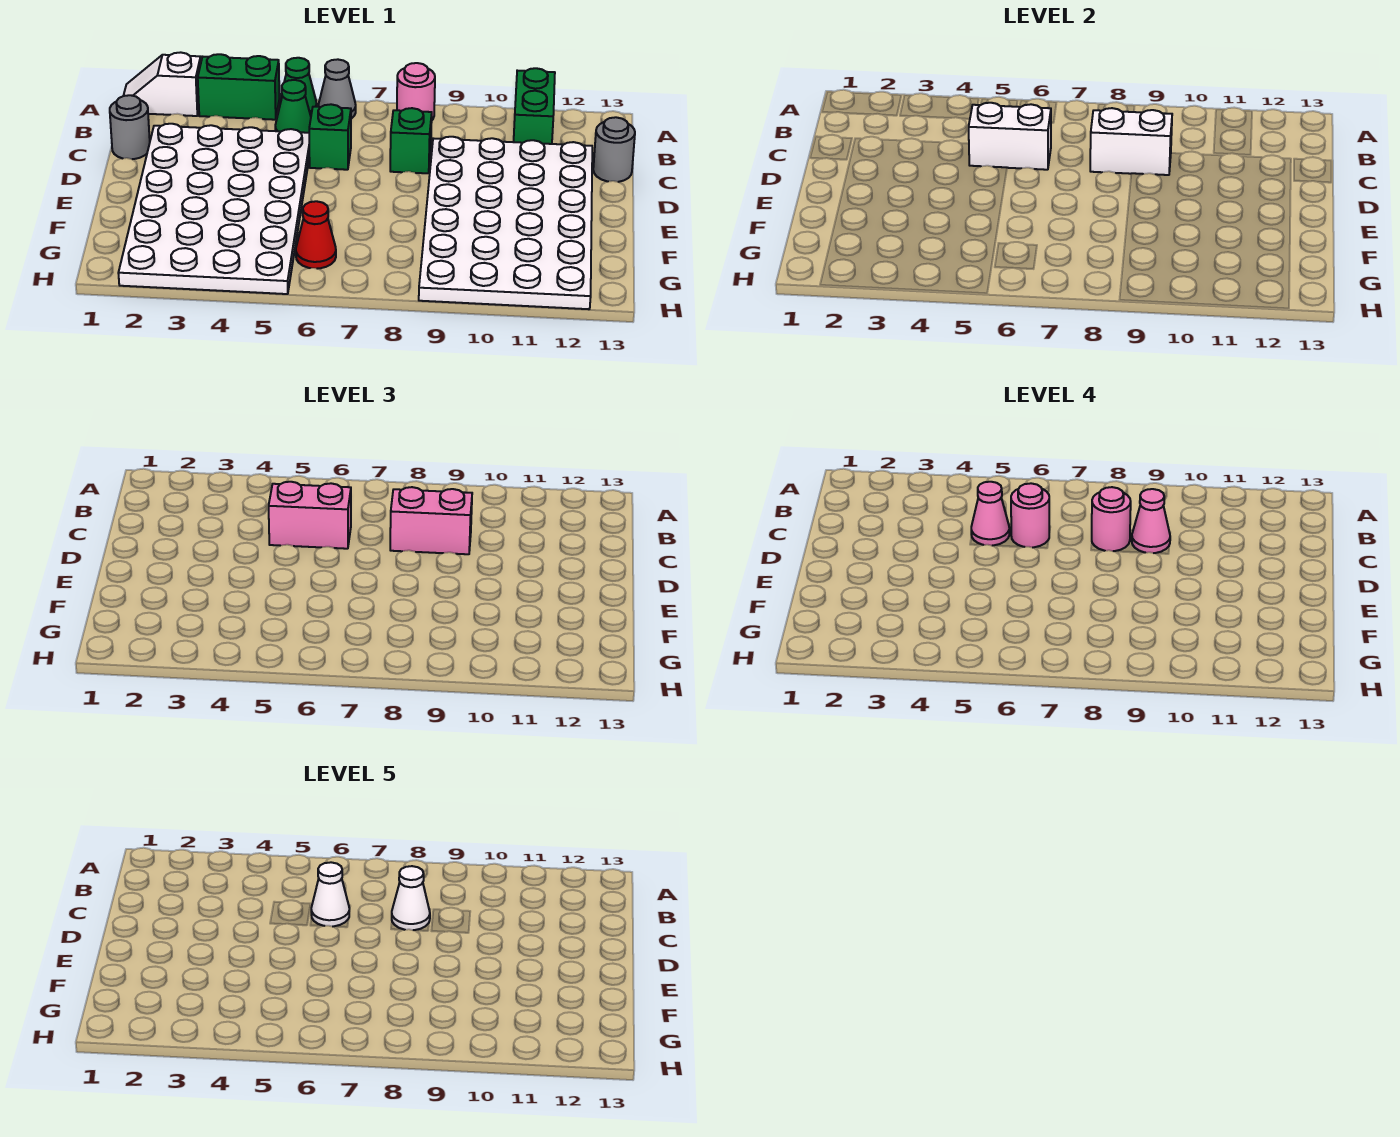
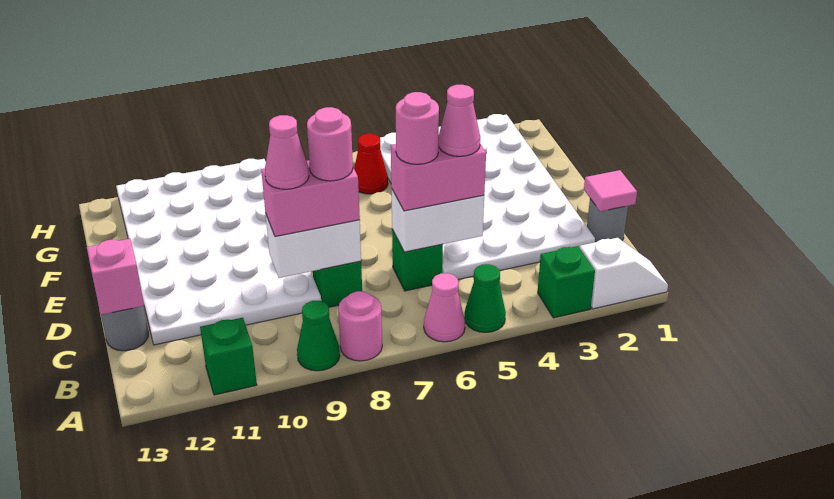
green 1x2 brick [198,54,279,120] -> green 1x1 brick [538,246,595,318]
grey 1x1 cone [318,59,356,119] -> pink 1x1 cone [424,273,465,342]
green 1x2 brick [514,68,555,144] -> green 1x1 brick [200,318,257,395]
green 1x1 cone [275,80,311,133] -> green 1x1 cone moved to [297,301,340,371]
none -> pink 1x1 tile [584,170,637,212]
white 1x1 cone [311,862,349,927] -> none
white 1x1 cone [392,866,430,930] -> none
none -> pink 1x1 brick [87,239,144,315]

